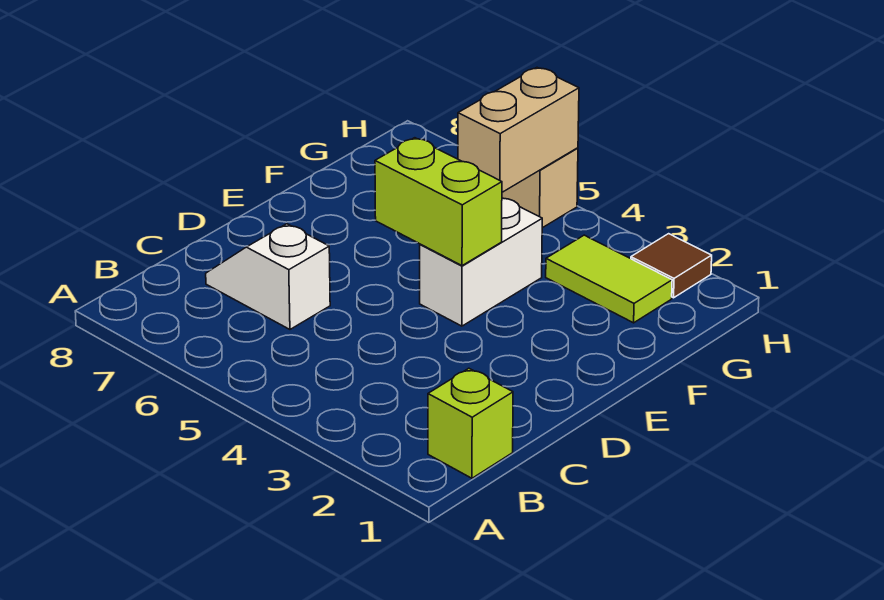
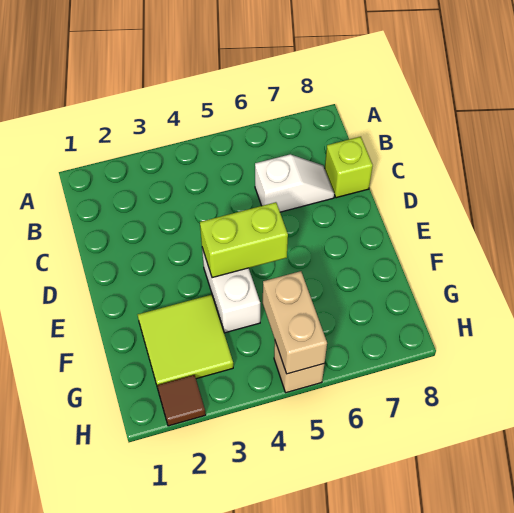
lime 1x1 brick [428,368,513,478] -> lime 1x1 brick moved to [325,137,373,198]
lime 1x2 tile [546,235,672,323] -> lime 2x2 tile [138,295,233,385]

